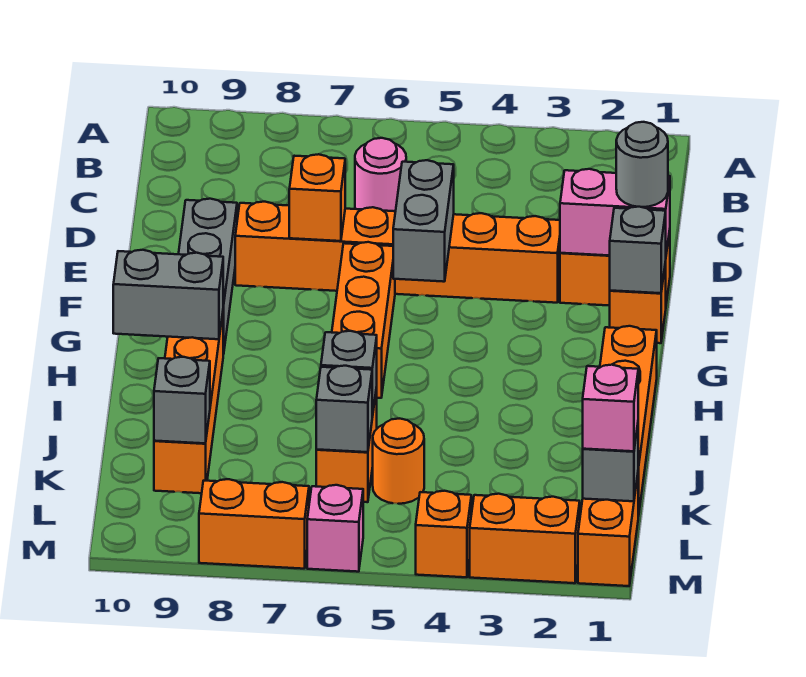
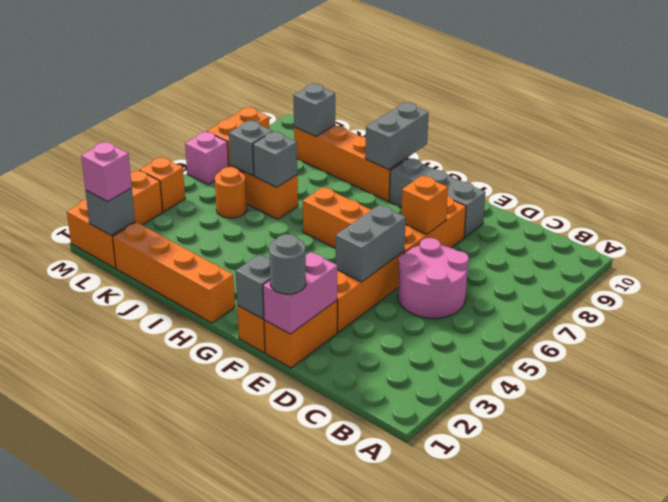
pink 1x1 round brick [355,138,406,211] -> pink 2x2 round brick [398,238,469,318]
grey 1x2 brick [393,160,454,282] -> grey 1x2 brick turned to [336,205,406,282]

